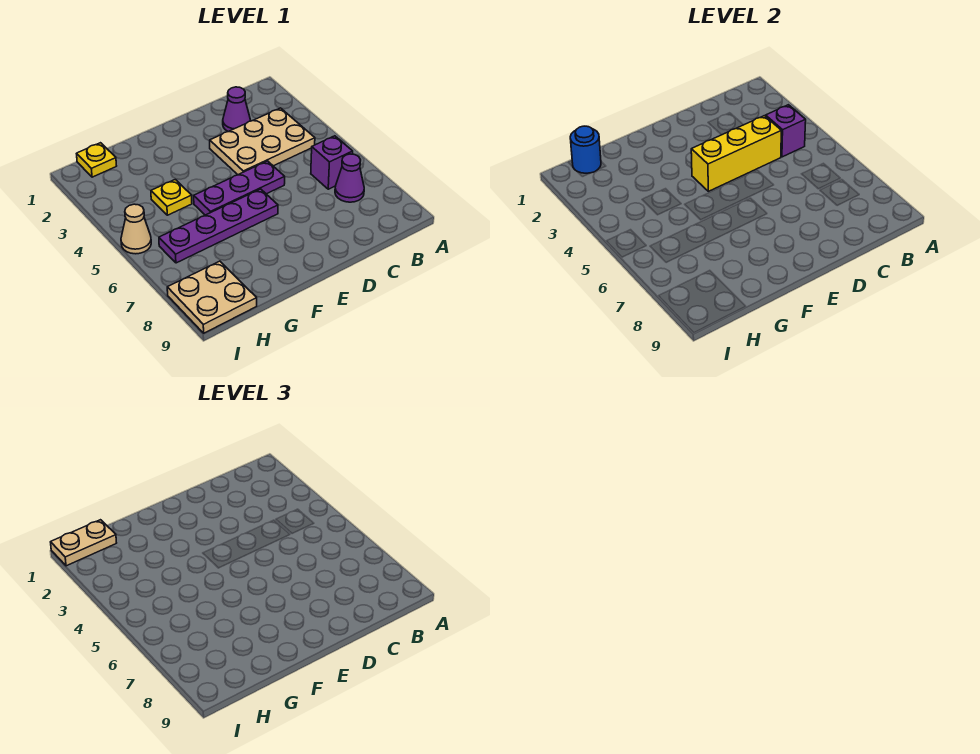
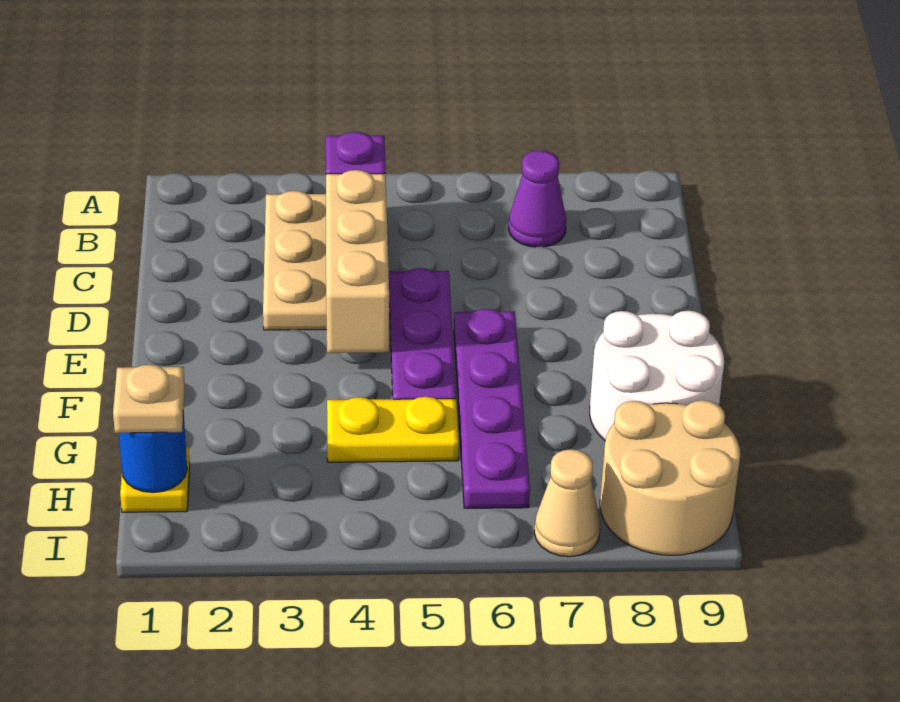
purple 1x1 brick [311,136,353,189] -> none
purple 1x1 cone [223,87,251,132] -> none
yellow 1x3 brick [691,116,781,191] -> tan 1x3 brick [326,170,389,353]
none -> white 2x2 round brick [590,311,724,440]
yellow 1x1 plate [151,180,192,215] -> yellow 1x2 plate [327,397,459,462]
tan 1x2 plate [51,520,116,566] -> tan 1x1 plate [113,365,185,433]
tan 2x2 plate [167,261,257,333] -> tan 2x2 round brick [600,400,740,555]
tan 1x1 cone [121,204,151,254] -> tan 1x1 cone moved to [534,449,600,557]

